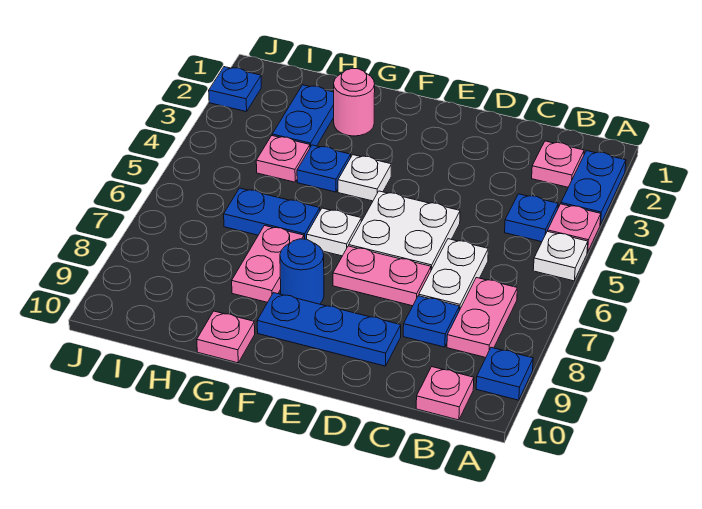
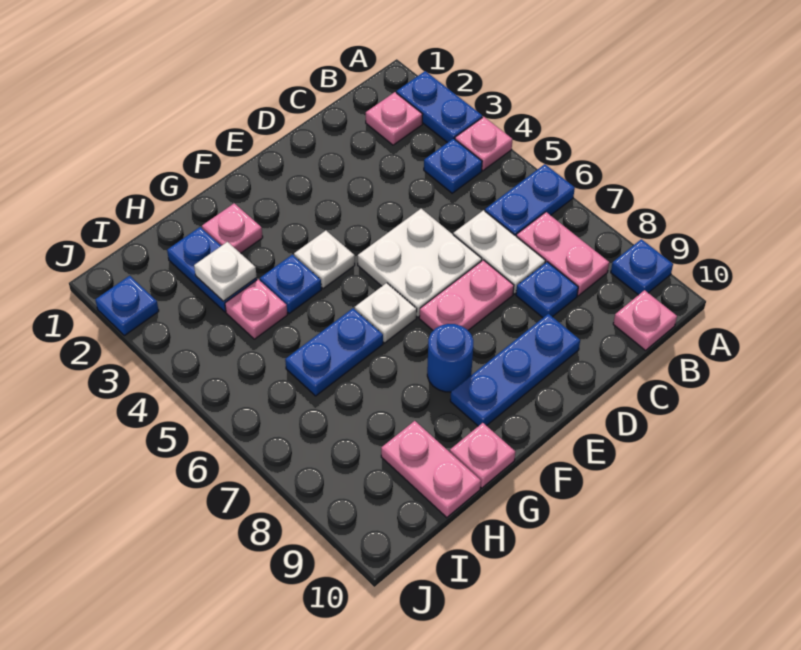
white 1x1 plate [533,231,588,281] -> white 1x1 plate moved to [194,242,257,301]
none -> blue 1x2 plate [485,164,575,236]
pink 1x1 round brick [334,69,375,136] -> pink 1x1 plate [202,203,263,253]
pink 1x2 plate [232,226,304,302] -> pink 1x2 plate moved to [381,421,481,518]

